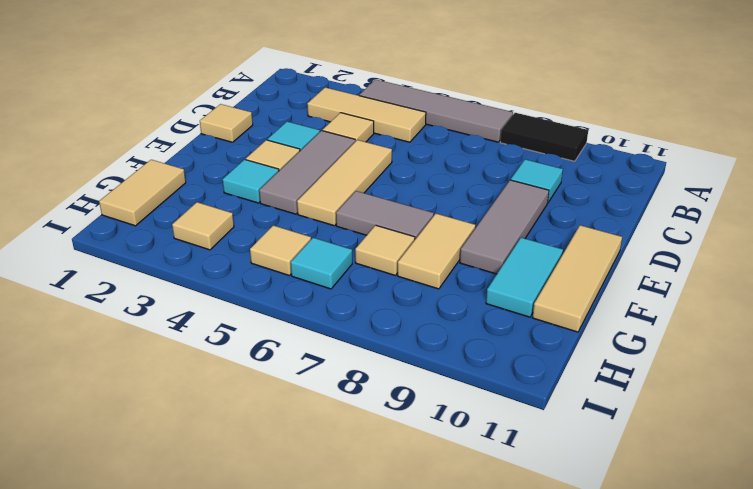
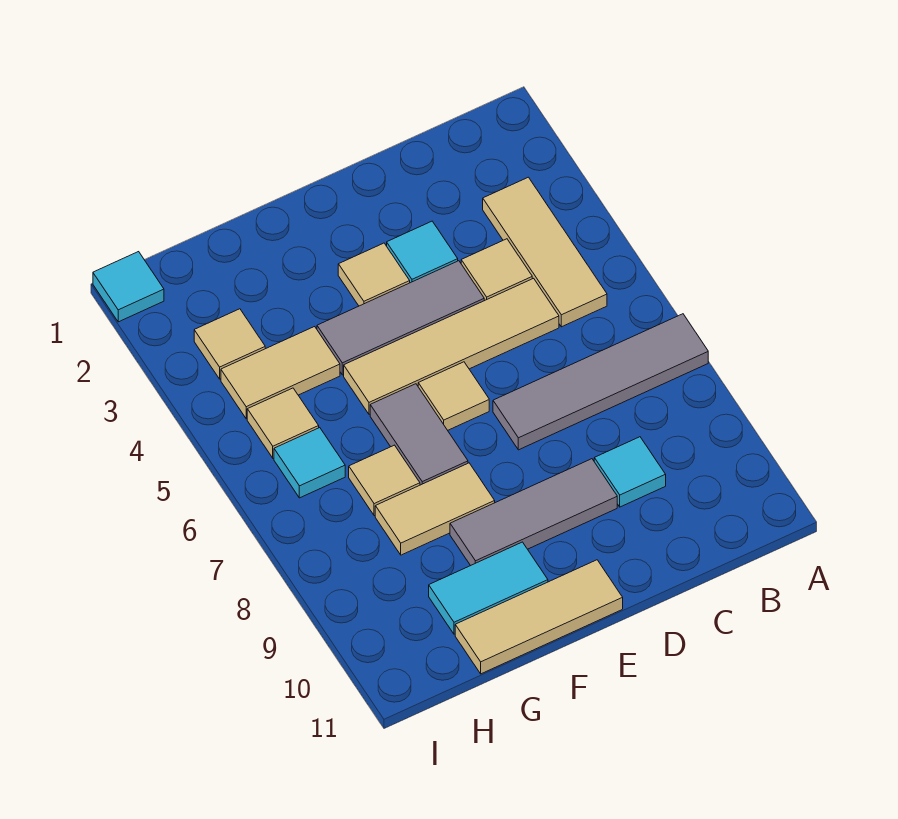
grey 1x4 tile [359,79,513,142] -> grey 1x4 tile turned to [493,314,708,450]
black 1x2 tile [500,113,588,161] -> none
tan 1x1 tile [200,104,253,142] -> tan 1x1 tile moved to [418,362,489,430]
tan 1x3 tile [297,140,392,226] -> tan 1x4 tile [344,278,559,414]
cyan 1x1 tile [223,160,279,203] -> cyan 1x1 tile moved to [93,252,164,322]
tan 1x2 tile [99,160,186,226] -> tan 1x2 tile moved to [221,327,340,419]

